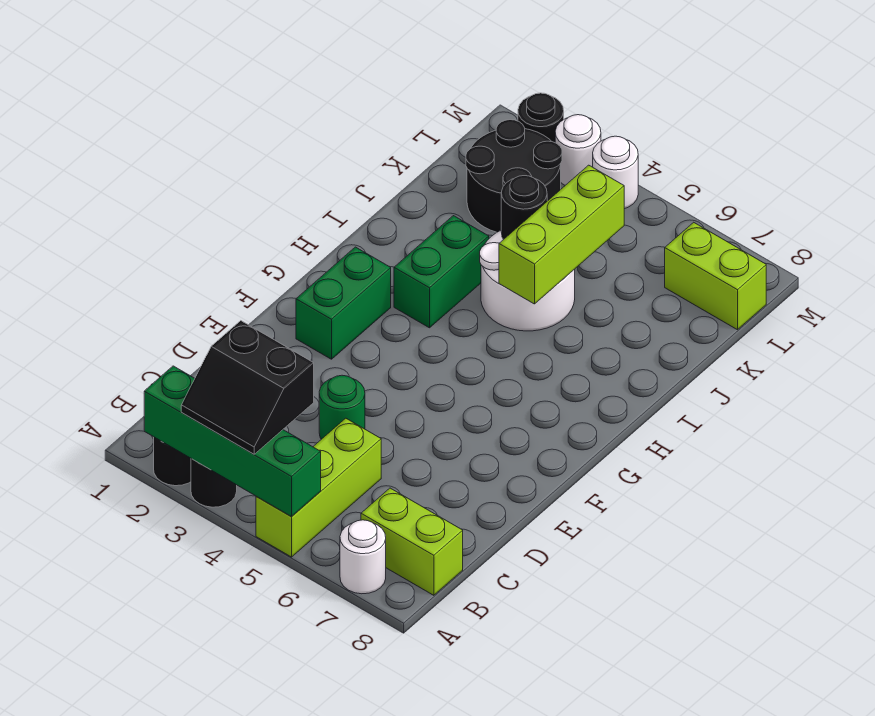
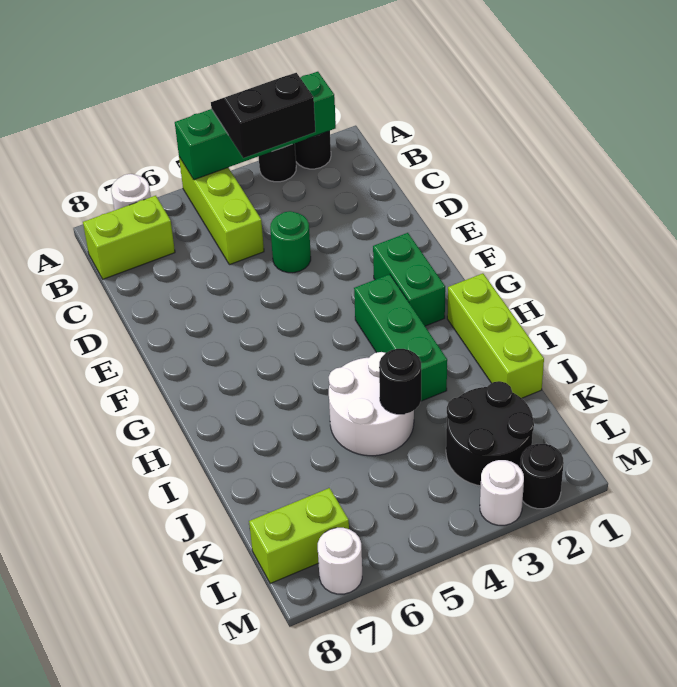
green 1x2 brick [394,216,489,328] -> green 1x3 brick [354,274,447,401]
lime 1x3 brick [499,165,624,304] -> lime 1x3 brick moved to [447,273,544,398]
white 1x1 round brick [593,136,638,209] -> white 1x1 round brick moved to [318,528,362,594]

